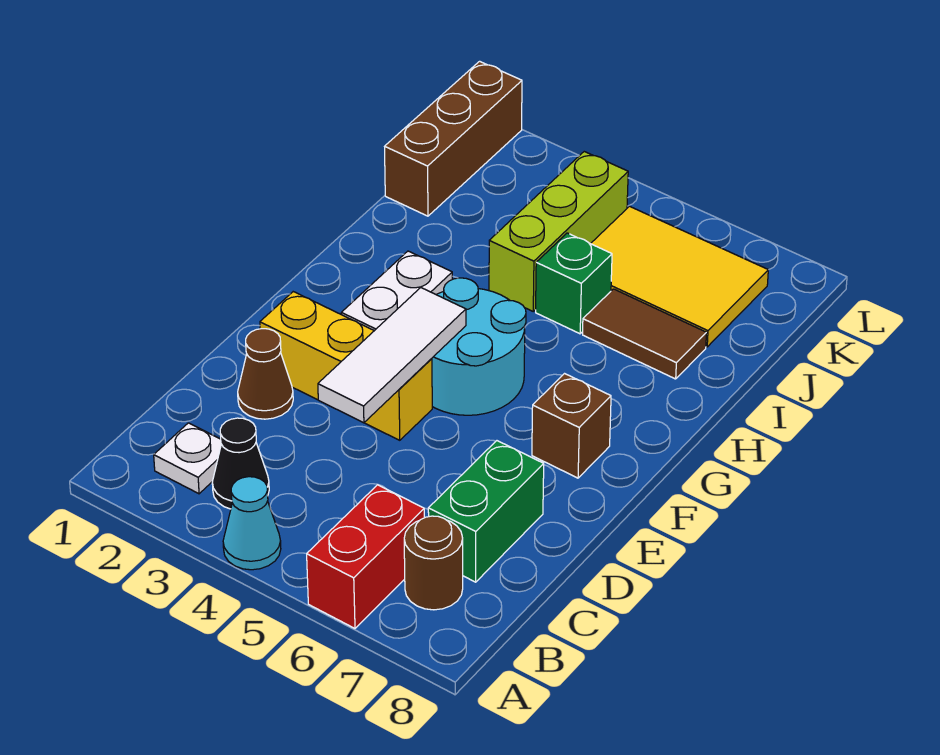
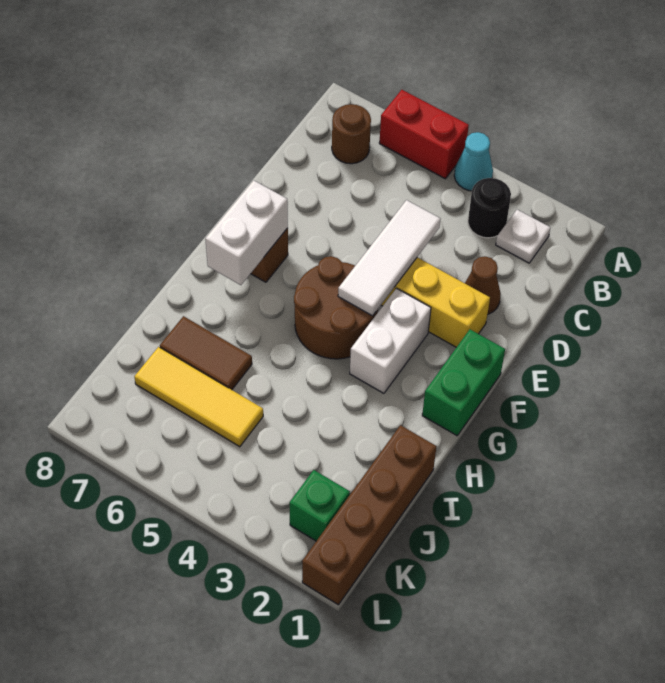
red 1x2 brick [307,485,424,628] -> red 1x2 brick turned to [379,90,469,179]
black 1x1 cone [212,418,269,509] -> black 1x1 round brick [468,178,511,238]
green 1x2 brick [428,441,544,582] -> green 1x2 brick moved to [422,329,505,436]
cyan 2x2 round brick [432,278,526,415] -> brown 2x2 round brick [294,256,378,359]
none -> white 1x2 brick [205,180,288,285]
lime 1x3 brick [489,152,628,311] -> none
green 1x1 brick [536,233,612,334] -> green 1x1 brick moved to [290,470,350,541]
brown 1x3 brick [385,61,522,216] -> brown 1x4 brick [302,425,437,605]
yellow 2x3 tile [591,206,768,347] -> yellow 1x3 tile [134,347,263,447]

